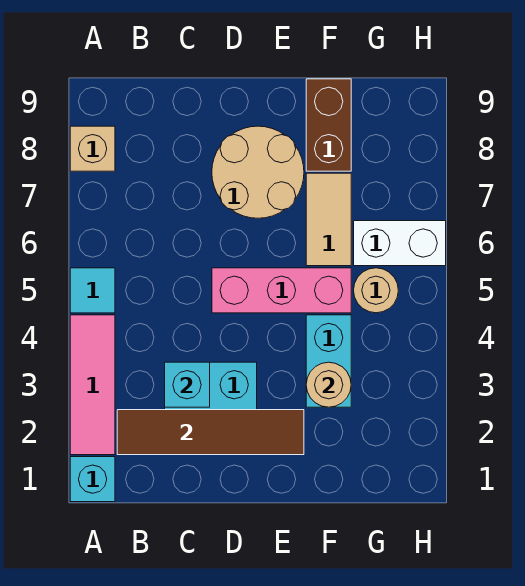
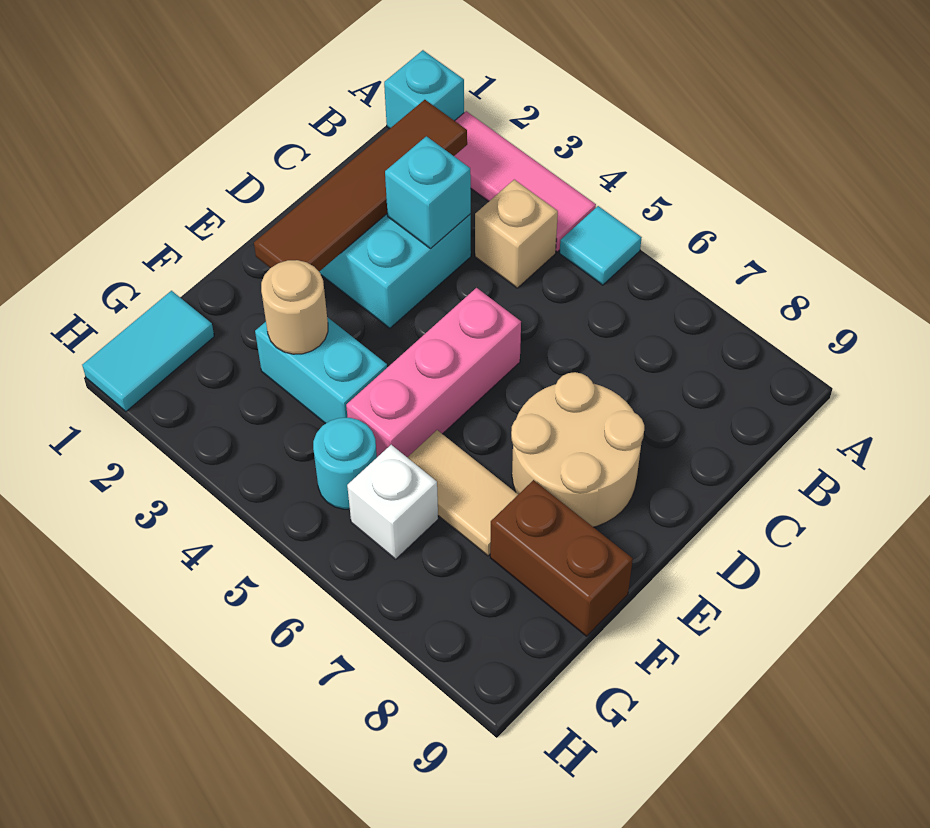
tan 1x1 brick [70,126,115,171] -> tan 1x1 brick moved to [475,180,558,288]
none -> cyan 1x2 tile [82,291,214,411]
tan 1x1 round brick [354,268,398,313] -> cyan 1x1 round brick [313,418,377,509]
white 1x2 brick [354,221,446,266] -> white 1x1 brick [347,445,438,559]

